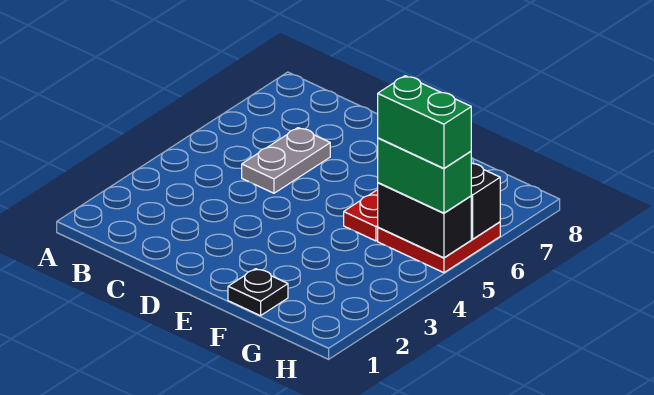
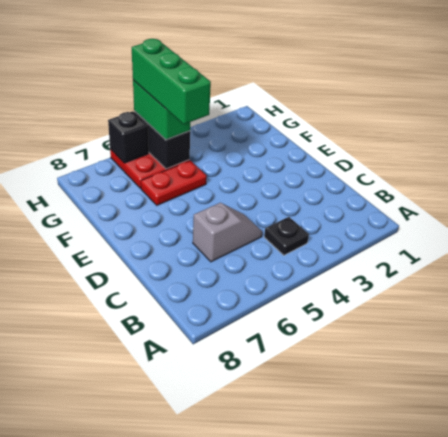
grey 1x2 plate [242,128,330,193] -> grey 1x2 slope [193,203,263,262]
black 1x1 plate [228,269,288,316] -> black 1x1 plate moved to [264,217,309,255]
green 1x2 brick [378,76,471,169] -> green 1x3 brick [132,39,211,124]

